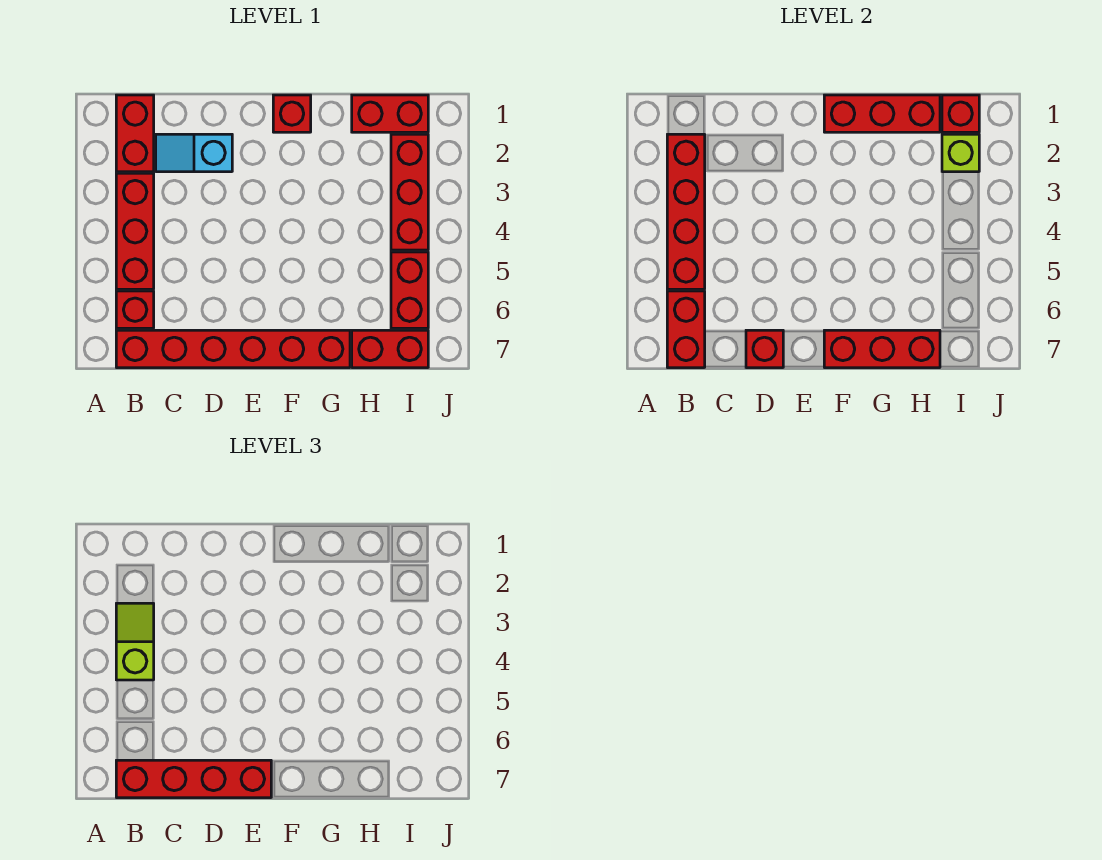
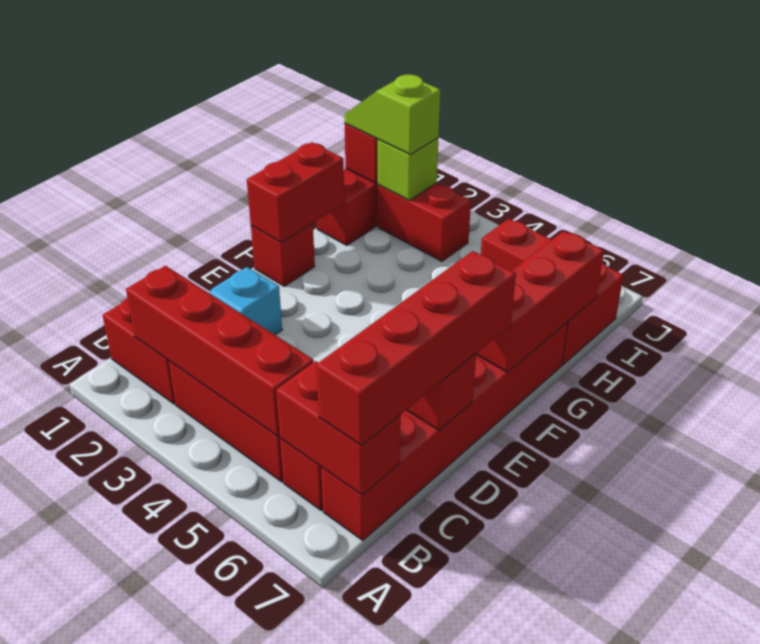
lime 1x2 slope [116,603,154,680] -> lime 1x2 slope moved to [344,75,440,154]
red 1x3 brick [824,95,940,132] -> red 1x2 brick [247,142,344,243]
red 1x3 brick [391,134,428,250] -> red 1x2 brick [378,183,471,261]

